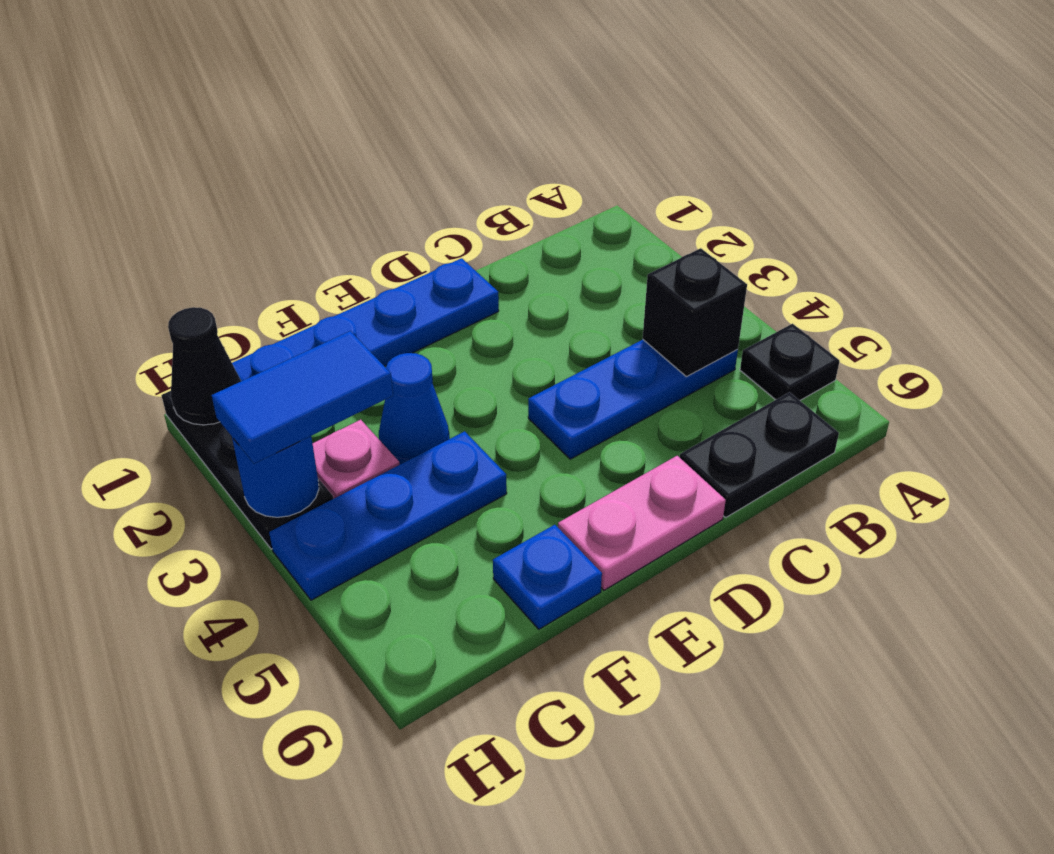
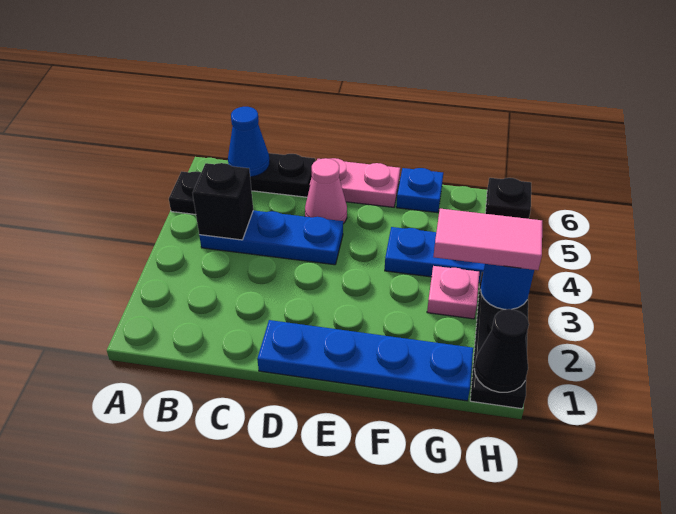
none -> pink 1x1 cone [305,158,347,224]
blue 1x1 cone [379,353,450,465] -> blue 1x1 cone moved to [228,107,270,177]
blue 1x2 tile [212,331,393,464] -> pink 1x2 tile [433,209,542,270]
none -> black 1x1 plate [485,178,531,219]

